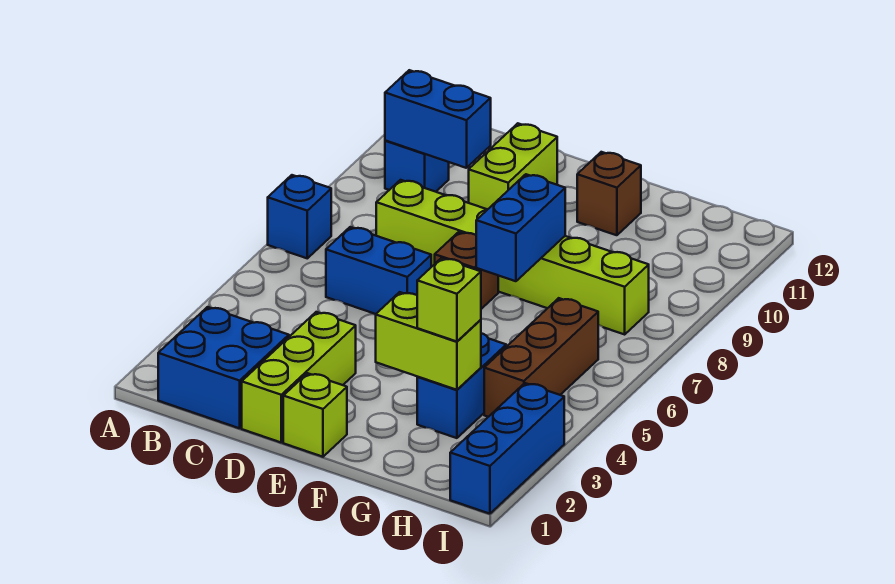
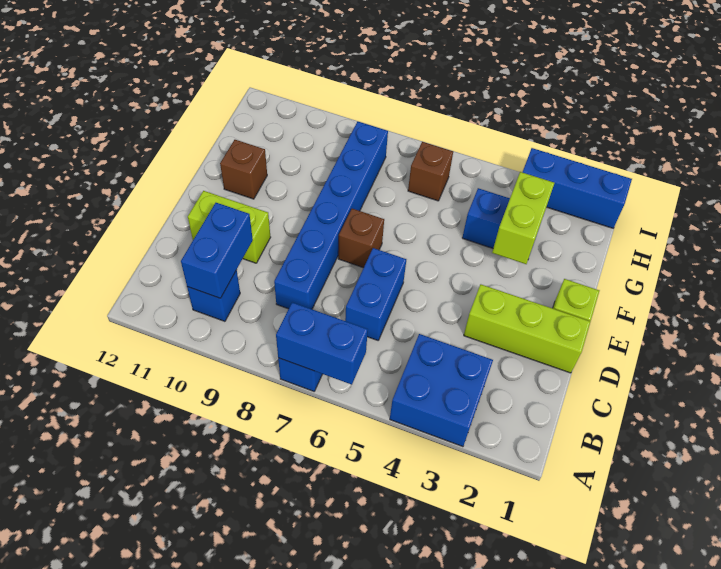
blue 2x2 brick [158,307,289,428] -> blue 2x2 brick moved to [390,334,493,447]
lime 1x6 brick [376,180,649,334] -> blue 1x6 brick [274,122,388,309]
blue 1x2 brick [476,174,565,281] -> blue 1x2 brick moved to [276,302,368,385]
lime 1x1 brick [417,258,481,342] -> none
brown 1x3 brick [484,298,598,417] -> brown 1x1 brick [408,142,453,201]

